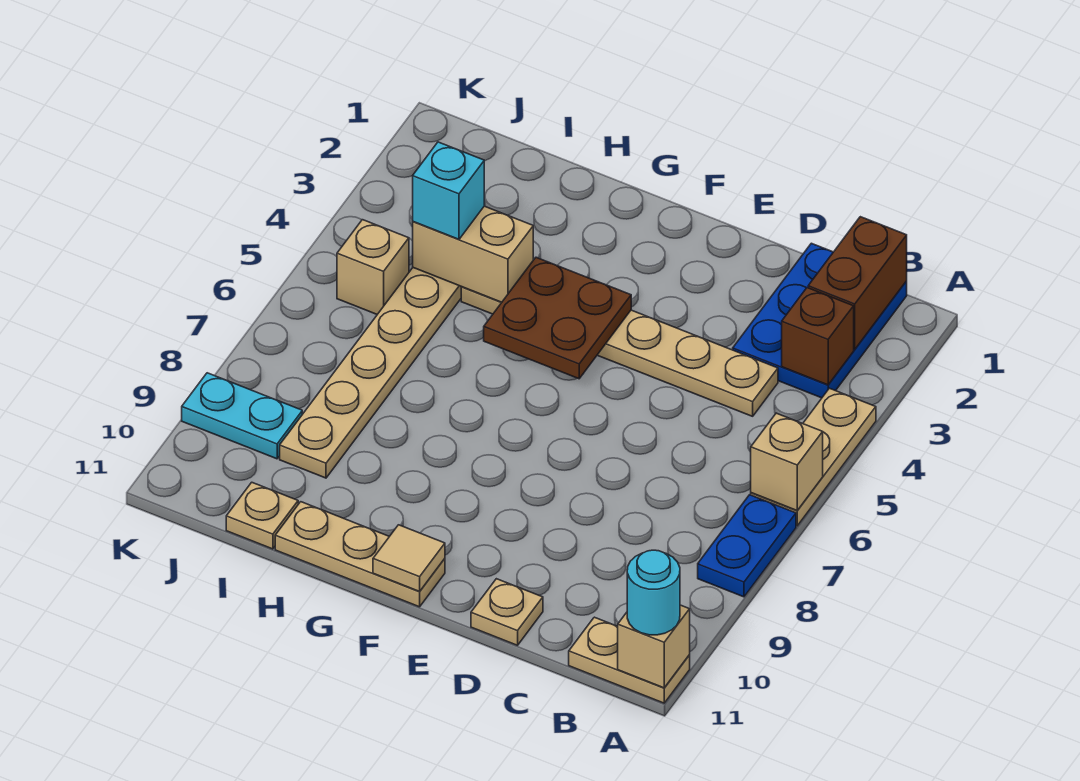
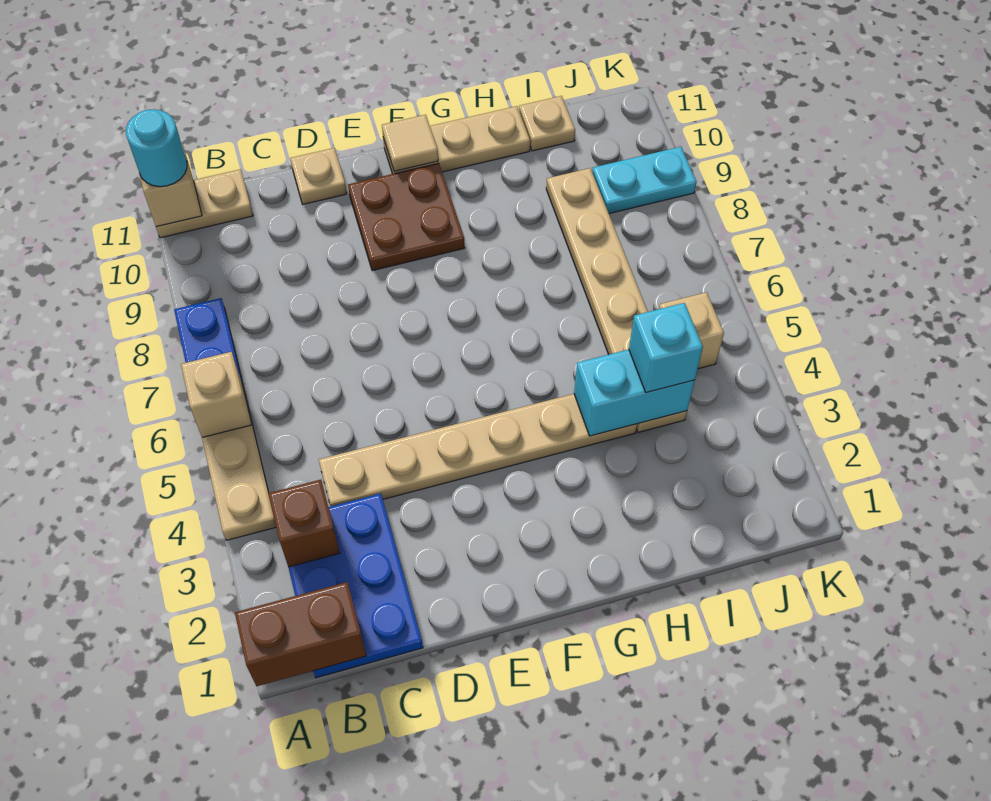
brown 1x2 brick [808,217,907,349] -> brown 1x2 brick turned to [235,582,366,686]
brown 2x2 plate [484,257,631,379] -> brown 2x2 plate moved to [348,163,465,271]
tan 1x2 brick [413,206,533,302] -> cyan 1x2 brick [574,350,695,436]

